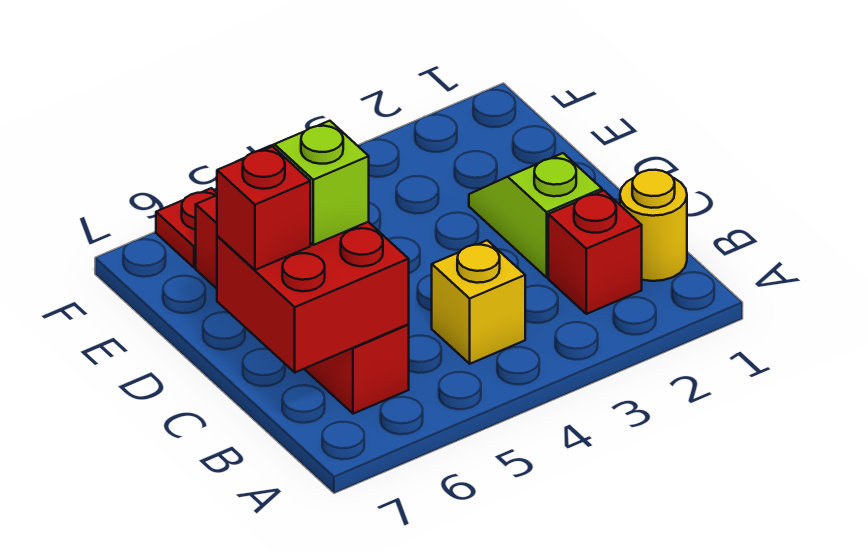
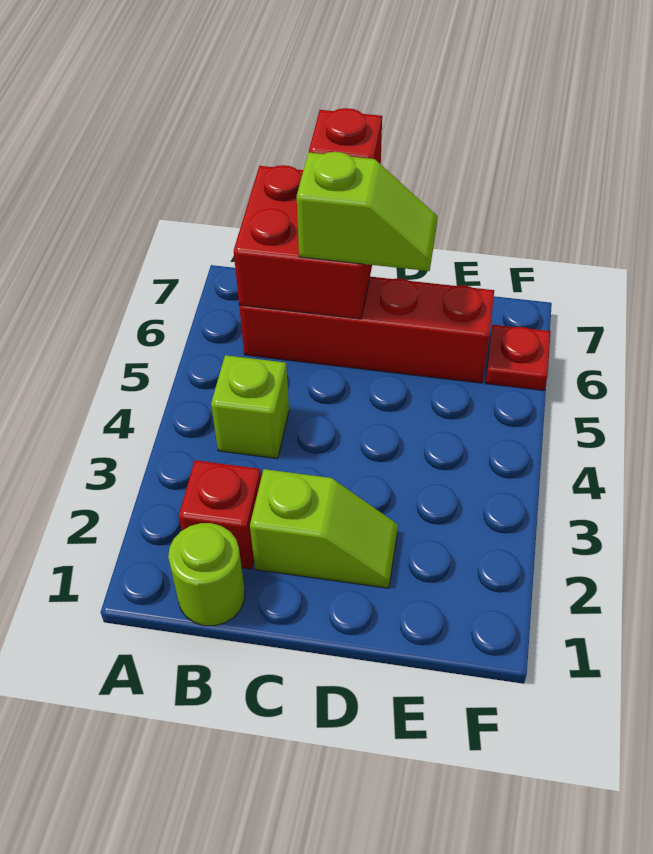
yellow 1x1 round brick [620,170,687,281] -> lime 1x1 round brick [168,523,245,626]
yellow 1x1 brick [432,240,525,364] -> lime 1x1 brick [211,355,289,459]

